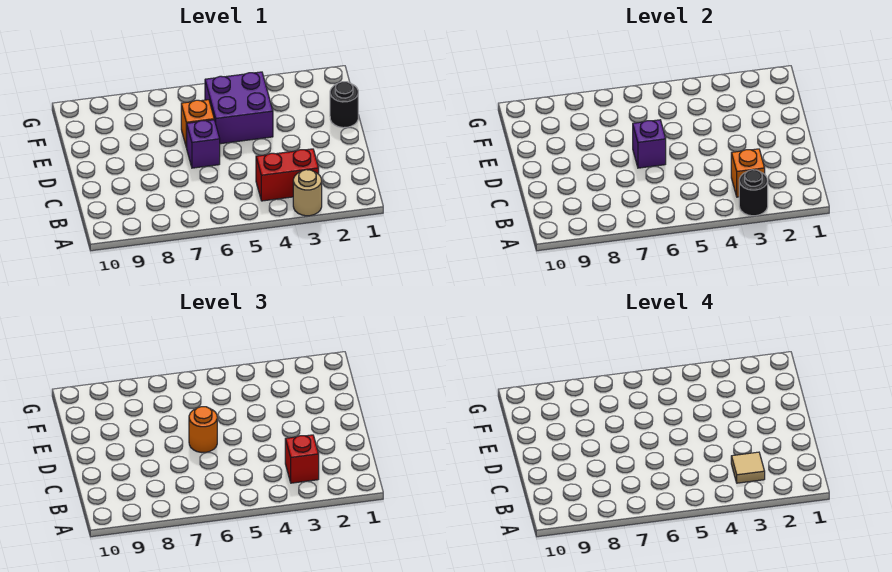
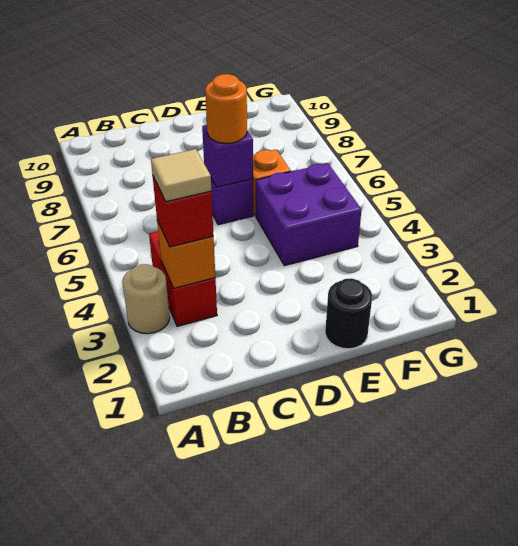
black 1x1 round brick [739,170,768,216] -> none

